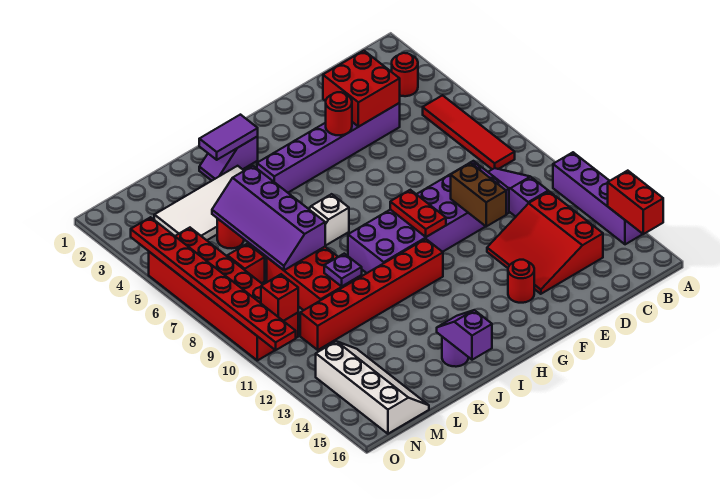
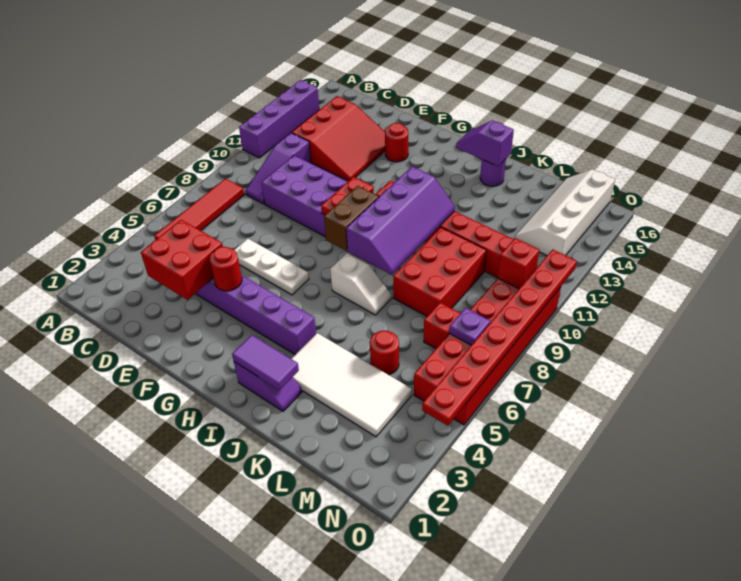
red 1x2 brick [608,171,663,234] -> none
red 1x1 round brick [392,53,418,96] -> none
none -> white 1x3 plate [235,238,309,295]
brown 1x2 brick [451,163,506,226] -> brown 1x2 brick moved to [324,186,379,251]
purple 1x2 slope [437,310,492,360] -> purple 1x2 slope turned to [456,120,514,166]
purple 2x4 slope [212,166,325,270] -> purple 2x4 slope moved to [346,167,455,275]
purple 1x1 plate [324,254,362,287] -> purple 1x1 plate moved to [449,308,490,345]

